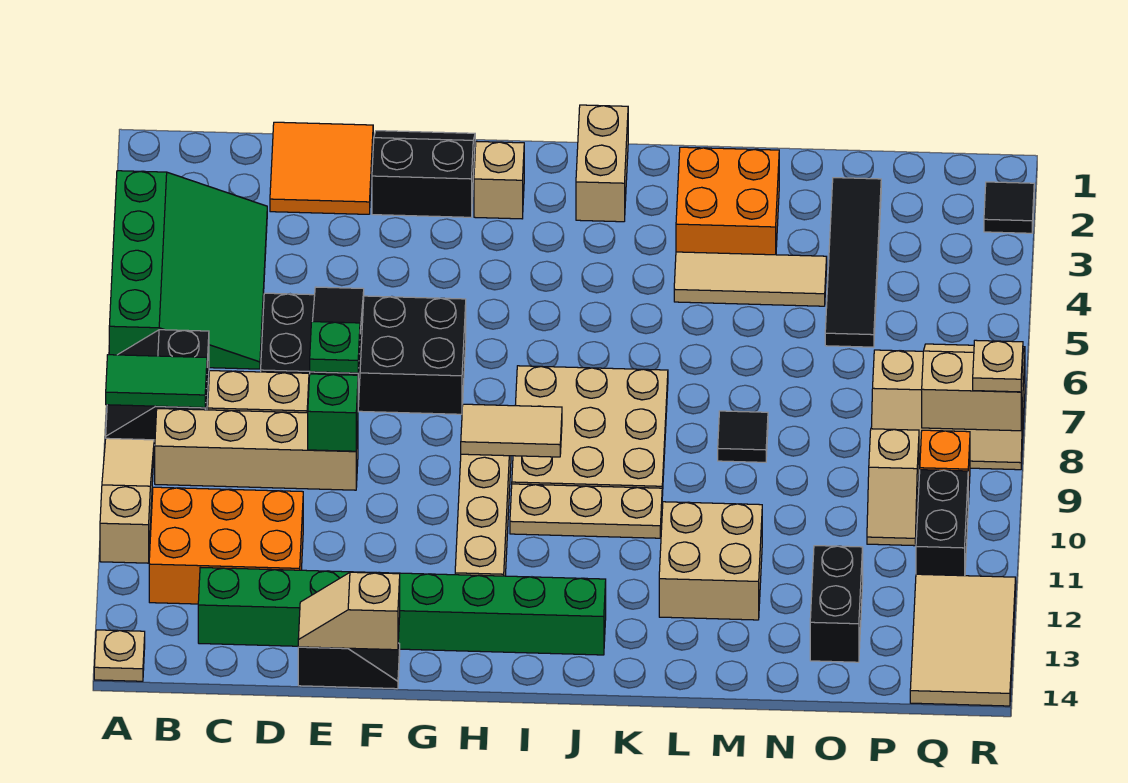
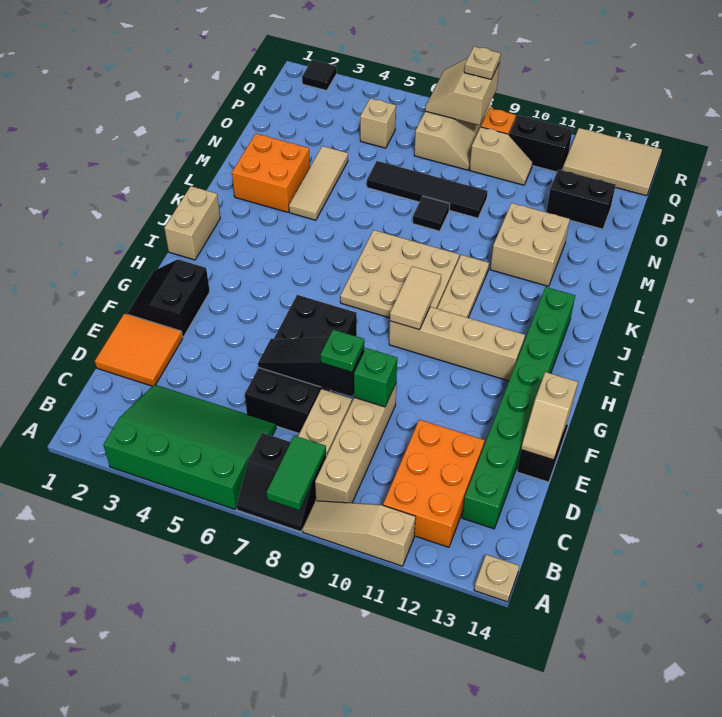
tan 1x1 brick [474,141,524,219] -> tan 1x1 brick moved to [360,98,396,148]
tan 1x2 brick [576,105,628,222] -> tan 1x2 brick turned to [164,186,220,260]
black 1x4 tile [825,178,881,347] -> black 1x4 tile moved to [367,161,488,218]

